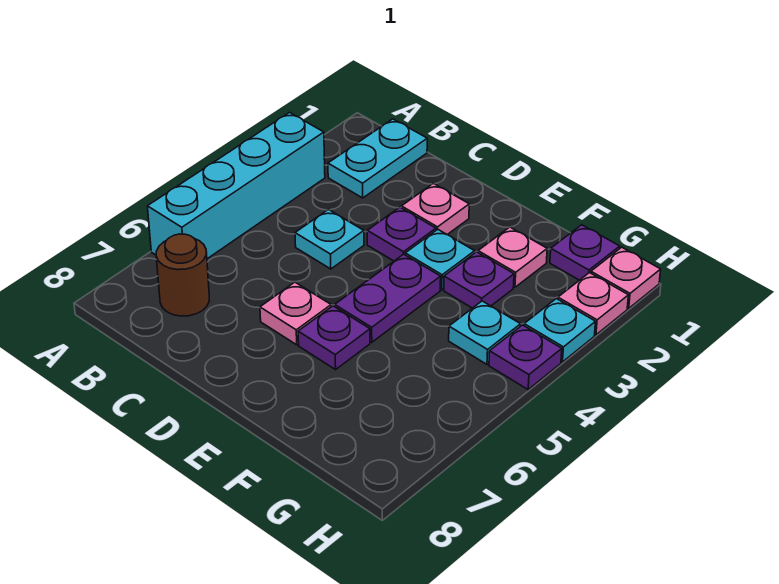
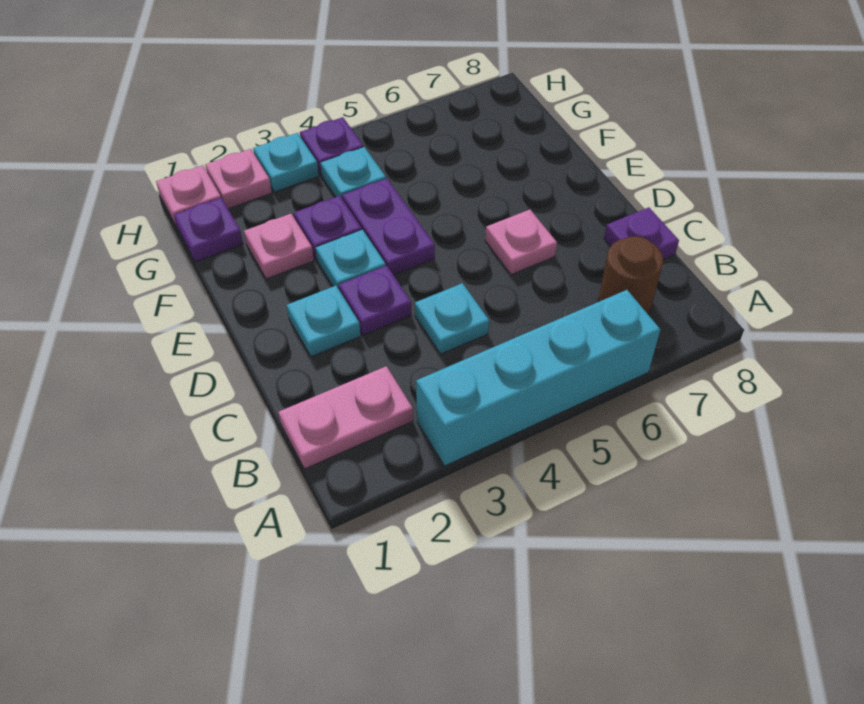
cyan 1x2 plate [328,119,427,198] -> pink 1x2 plate [279,366,413,469]
pink 1x1 plate [401,183,469,235] -> cyan 1x1 plate [287,286,361,357]
purple 1x2 plate [335,254,441,342] -> purple 1x2 plate turned to [342,179,435,275]
purple 1x1 plate [298,306,370,370] -> purple 1x1 plate moved to [604,208,679,260]

